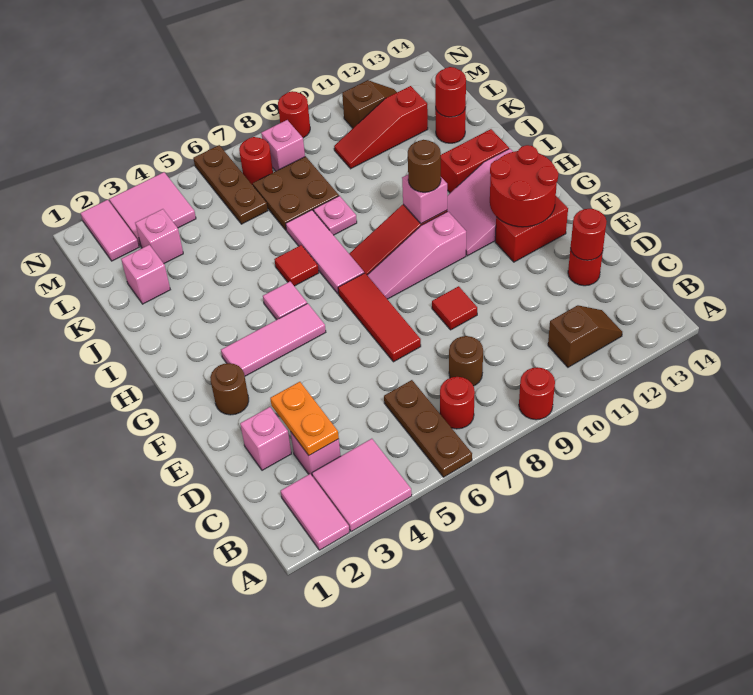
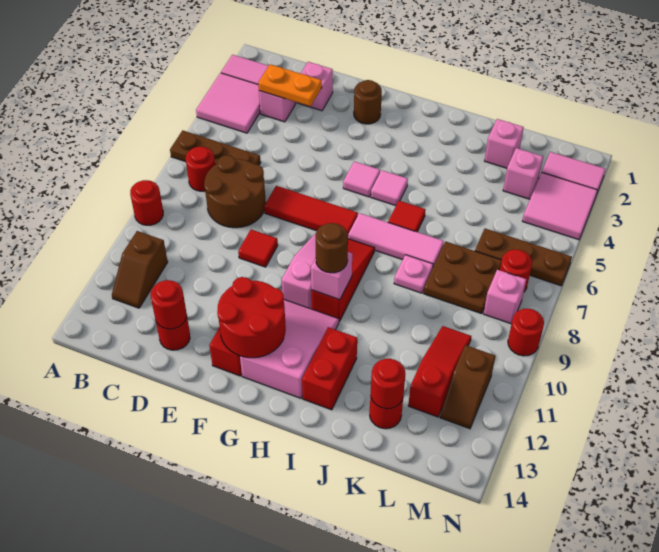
brown 1x1 round brick [449,336,483,386] -> brown 2x2 round brick [204,155,266,228]
pink 1x3 tile [221,303,326,376] -> pink 1x1 tile [343,161,380,197]

